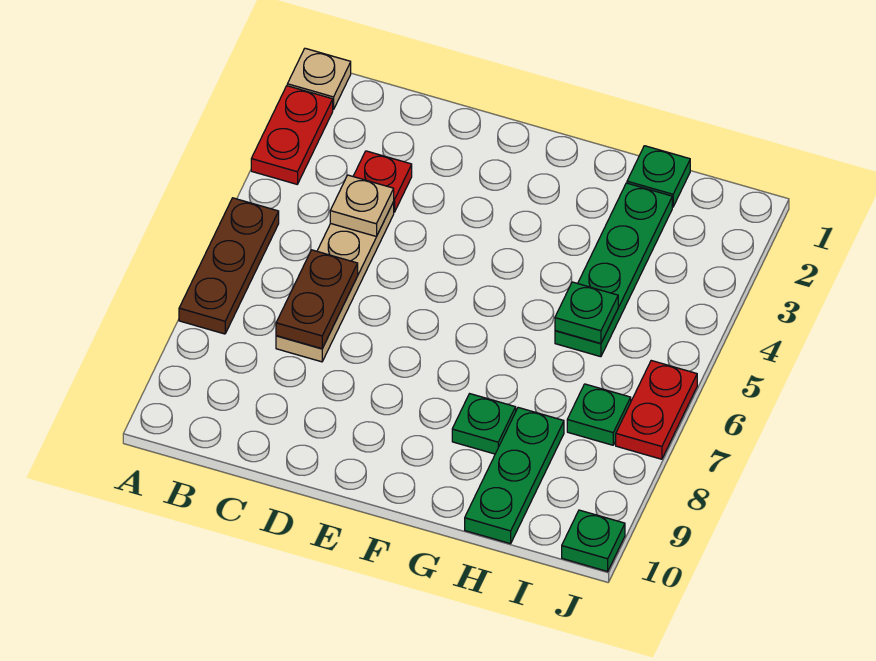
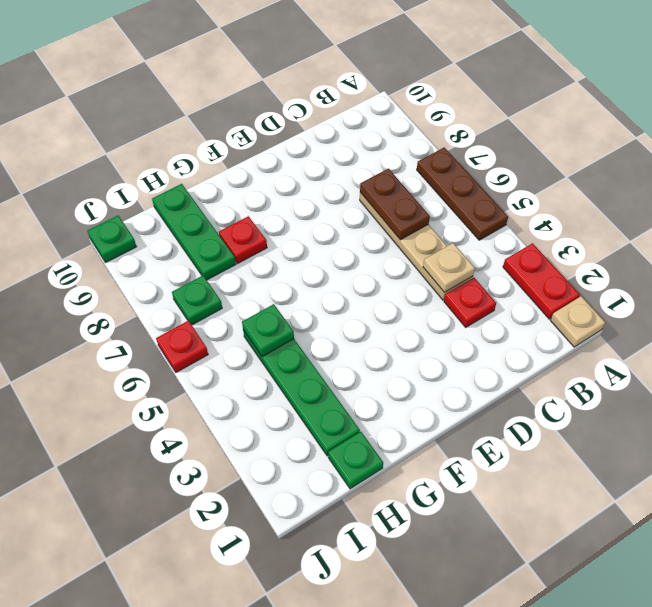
green 1x1 plate [452,394,516,454] -> red 1x1 plate [219,216,267,264]
red 1x2 plate [616,361,697,459] -> red 1x1 plate [156,321,208,372]

